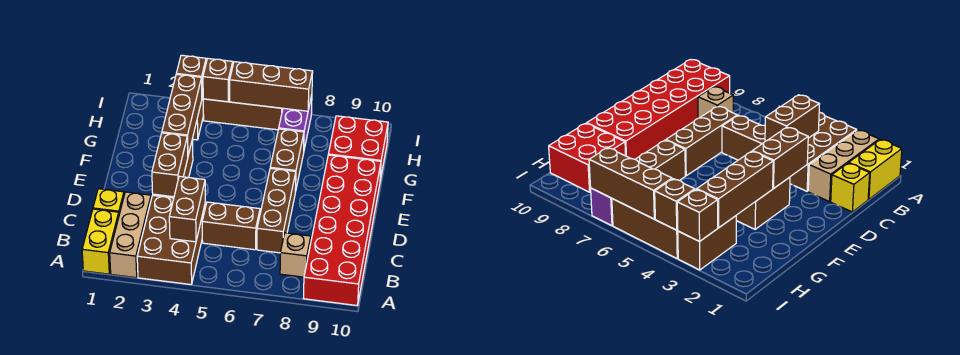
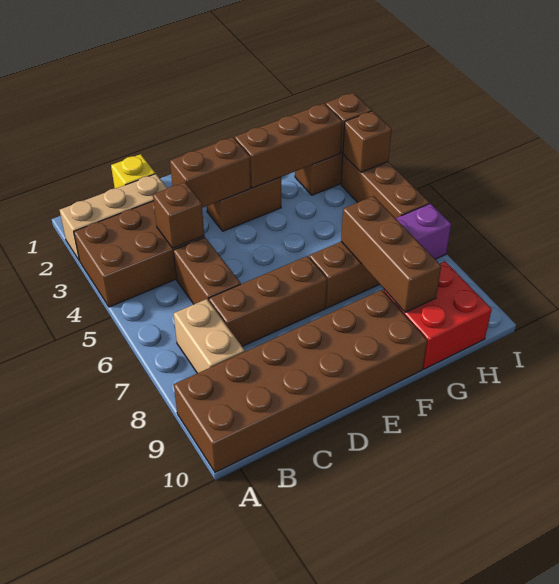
yellow 1x2 brick [82,209,119,274] -> none
red 2x6 brick [304,155,381,305] -> brown 2x6 brick [174,290,427,472]
brown 1x2 brick [169,176,205,242] -> brown 1x1 brick [153,182,204,248]
tan 1x1 brick [280,233,311,277] -> tan 1x2 brick [174,299,245,373]
brown 1x3 brick [230,62,313,111] -> brown 1x3 brick moved to [341,196,441,312]

